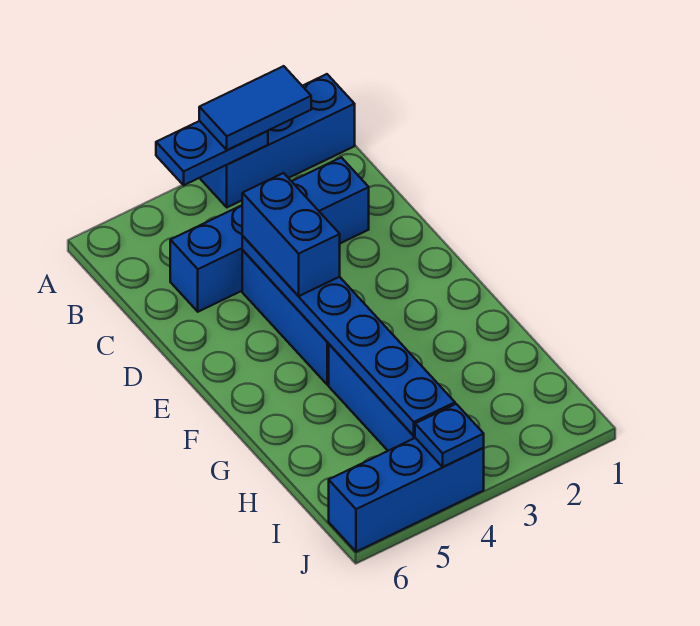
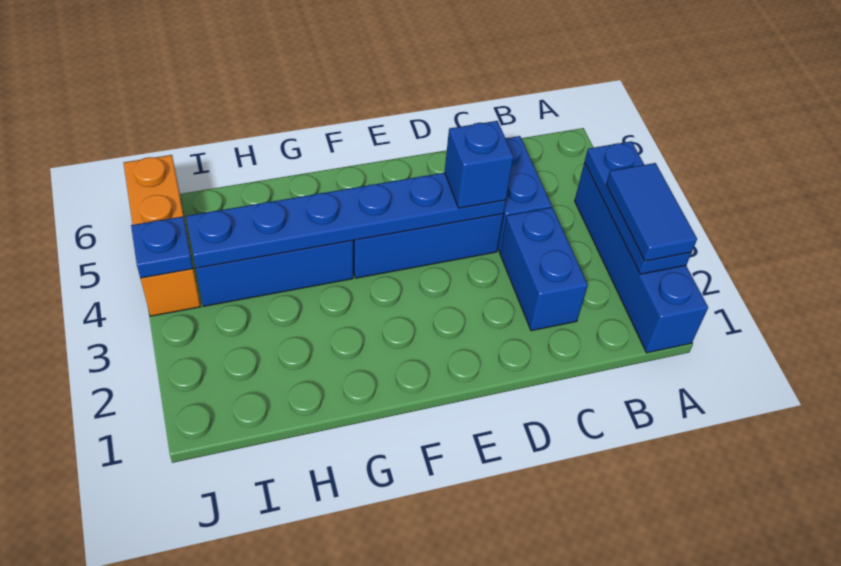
blue 1x3 brick [200,74,355,207] -> blue 1x4 brick [575,163,708,353]
blue 1x2 plate [156,121,268,185] -> blue 1x3 plate [585,141,691,274]
blue 1x2 brick [242,173,340,296] -> blue 1x1 brick [444,121,514,208]
blue 1x3 brick [329,438,484,552] -> orange 1x3 brick [124,155,201,316]

